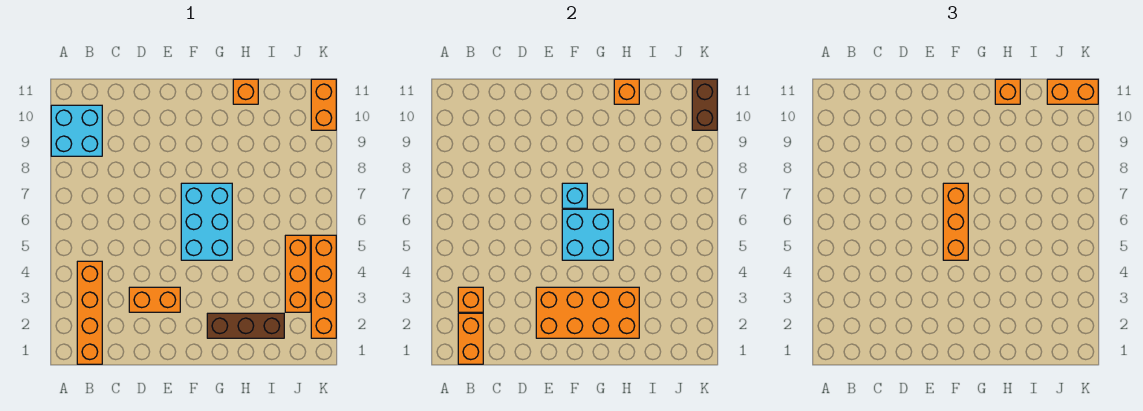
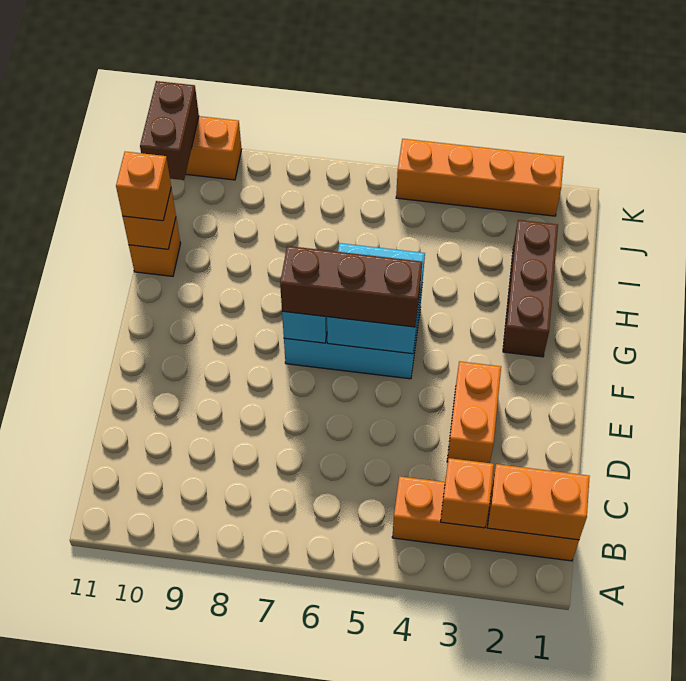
cyan 2x2 brick [51,105,102,156] -> none
orange 2x4 brick [536,287,639,338] -> none
orange 1x3 brick [943,183,968,260] -> brown 1x3 brick [280,246,422,327]
orange 1x3 brick [285,235,310,312] -> none
orange 1x2 brick [1047,79,1098,104] -> none
brown 1x2 brick [692,79,717,130] -> brown 1x2 brick turned to [140,81,199,180]

